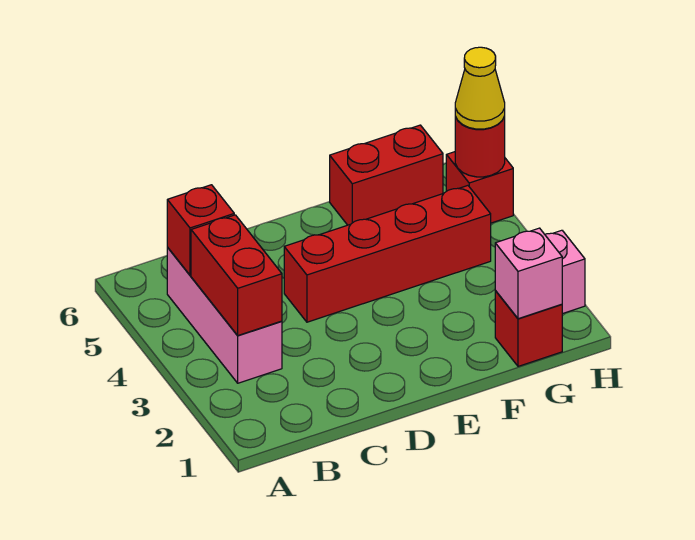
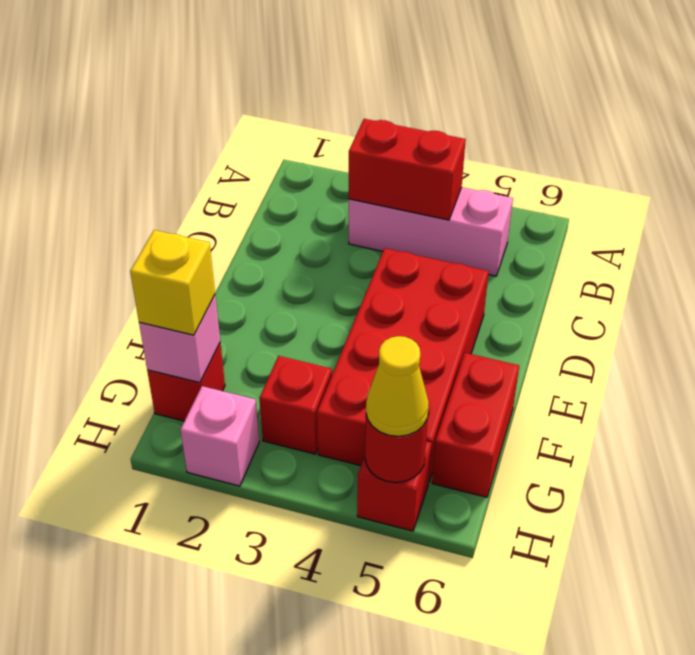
red 1x1 brick [167,185,234,275] -> red 1x1 brick moved to [259,356,332,454]
red 1x4 brick [284,186,491,322] -> red 2x4 brick [317,248,489,481]
none -> yellow 1x1 brick [130,230,215,335]

